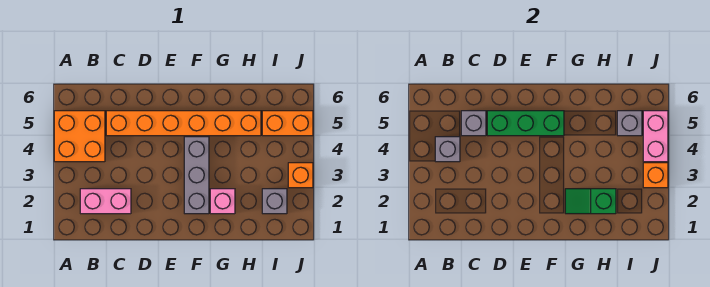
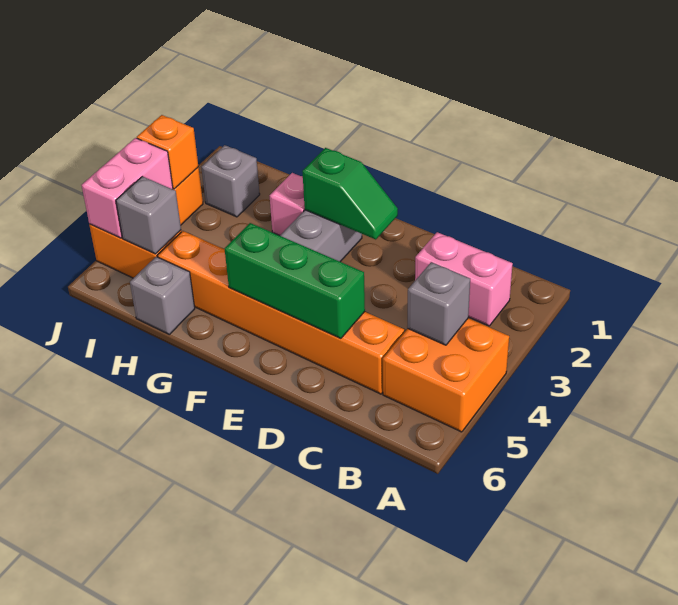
grey 1x1 brick [461,111,486,136] -> grey 1x1 brick moved to [130,257,195,334]
green 1x2 slope [565,189,616,214] -> green 1x2 slope moved to [302,148,398,240]

